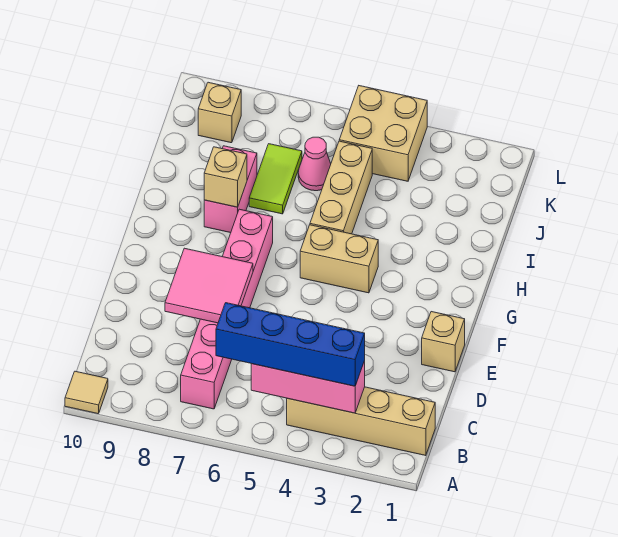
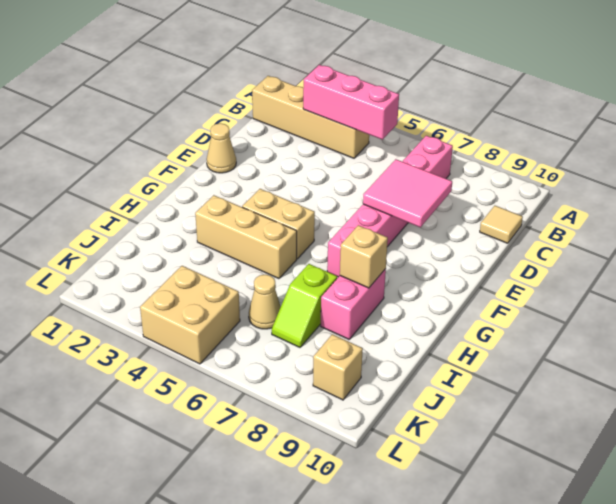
tan 1x1 tile [65,371,108,414] -> tan 1x1 tile moved to [480,206,523,243]
blue 1x4 brick [216,303,365,386] -> none
tan 1x1 brick [422,312,465,372] -> tan 1x1 cone [207,123,236,173]
tan 1x3 brick [310,141,372,234] -> tan 1x3 brick turned to [195,195,297,279]
lime 1x2 tile [249,144,302,214] -> lime 1x2 slope [272,264,337,347]
pink 1x1 cone [298,137,331,191] -> tan 1x1 cone [249,275,281,329]

